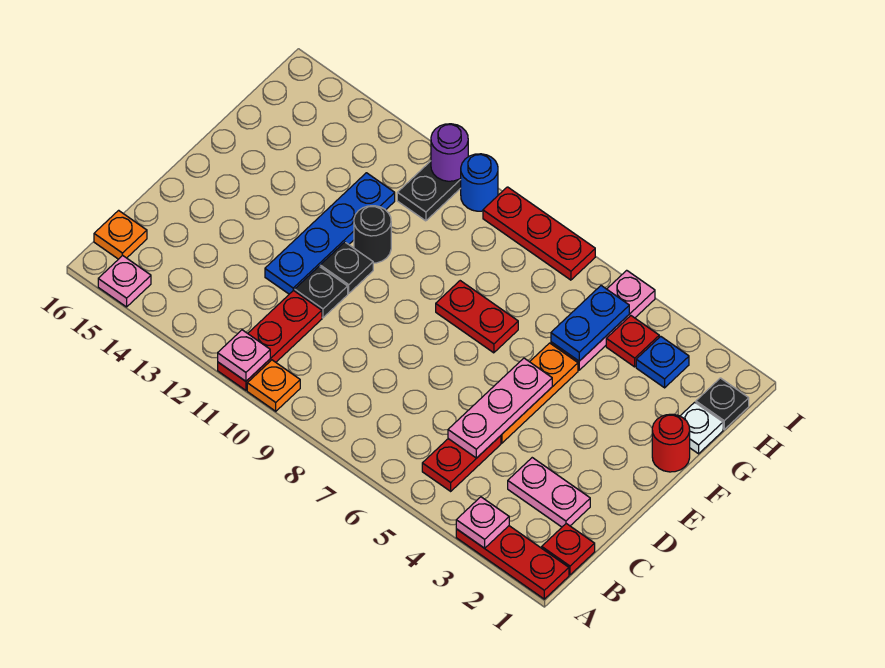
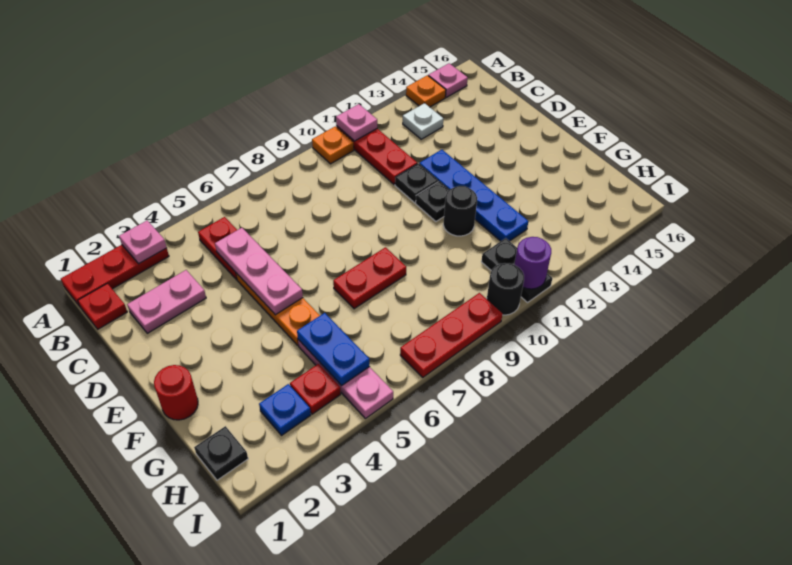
orange 1x1 plate [94,210,147,259] -> orange 1x1 plate moved to [406,75,446,107]
white 1x1 plate [680,402,723,454] -> white 1x1 plate moved to [403,103,443,139]
blue 1x1 round brick [461,154,498,211] -> black 1x1 round brick [487,263,524,315]

